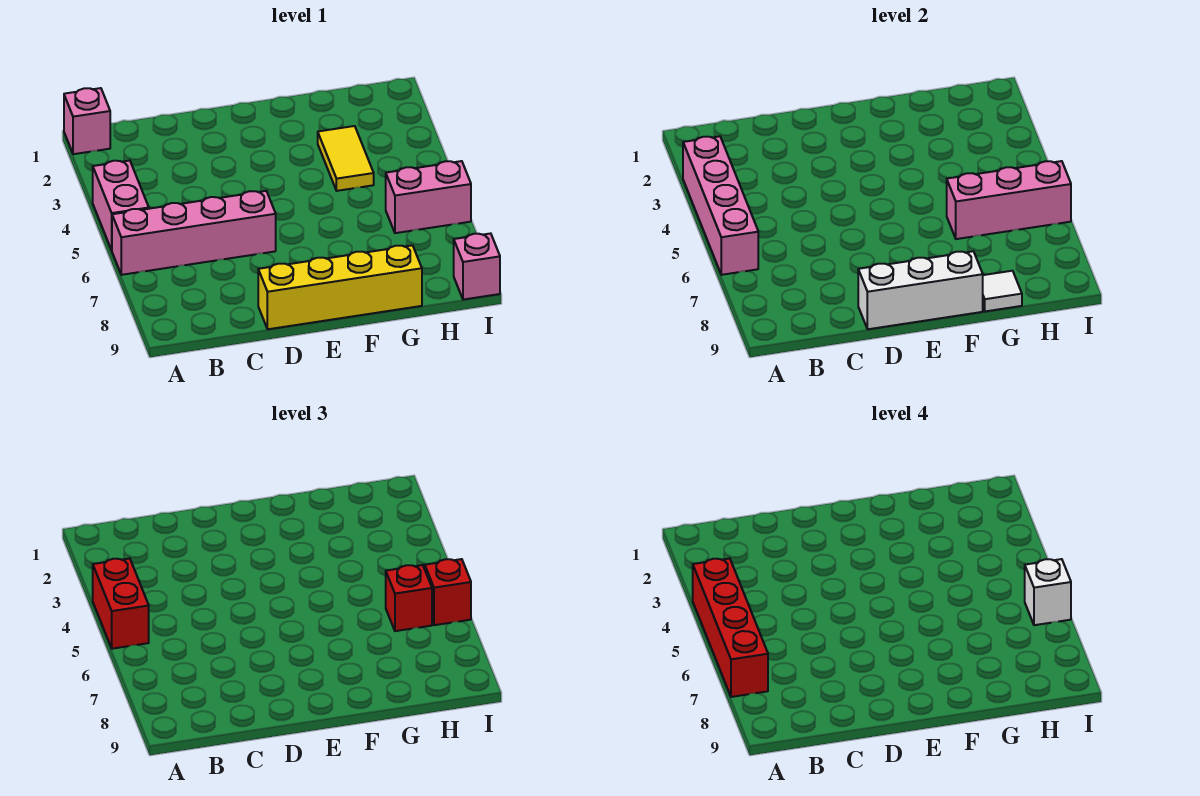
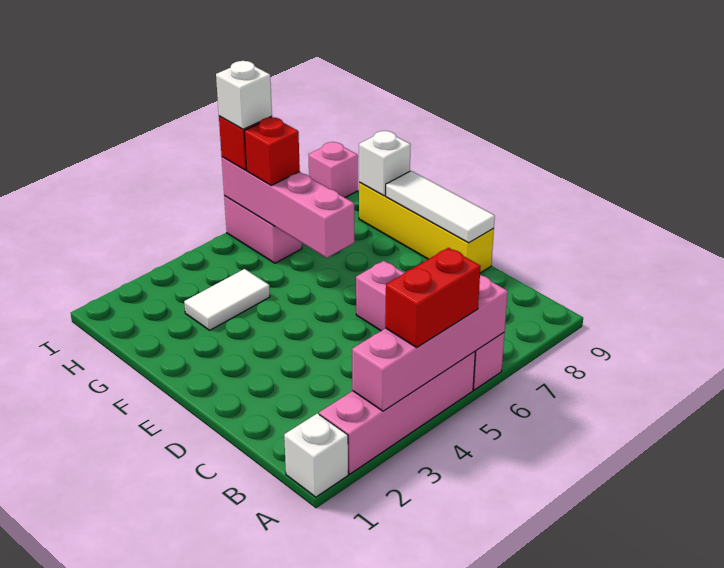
pink 1x1 brick [64,88,110,154] -> white 1x1 brick [284,413,348,497]
pink 1x2 brick [93,160,149,250] -> pink 1x4 brick [319,352,475,474]
red 1x4 brick [693,558,768,697] -> none
white 1x3 brick [858,251,983,329] -> white 1x3 tile [386,171,495,243]
yellow 1x2 tile [318,126,374,191] -> white 1x2 tile [184,269,270,330]
pink 1x3 brick [947,161,1071,239] -> pink 1x4 brick [222,157,354,258]
white 1x1 tile [983,271,1022,311] -> white 1x1 brick [359,131,410,196]

